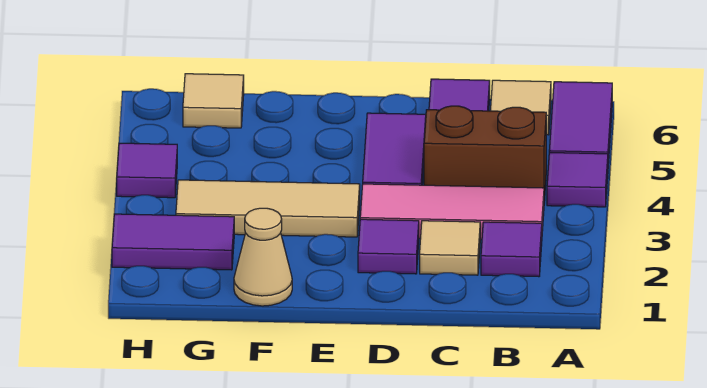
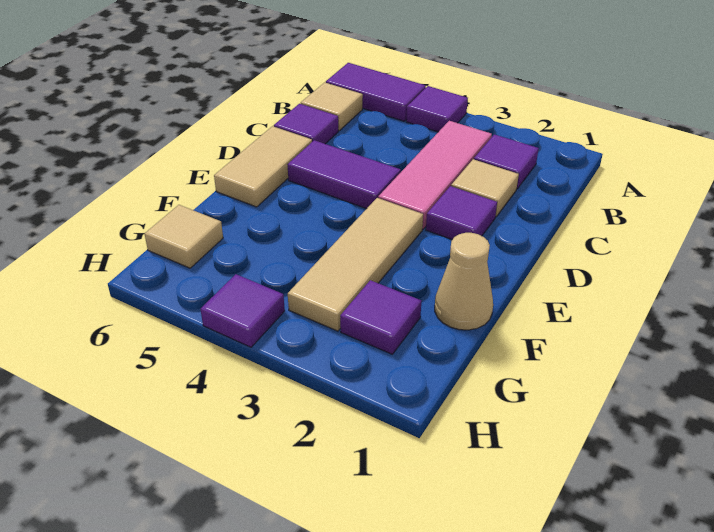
brown 1x2 brick [424,106,546,201] -> none
none -> tan 1x2 tile [214,126,312,207]
purple 1x2 tile [112,214,234,270] -> purple 1x1 tile [340,280,421,354]

